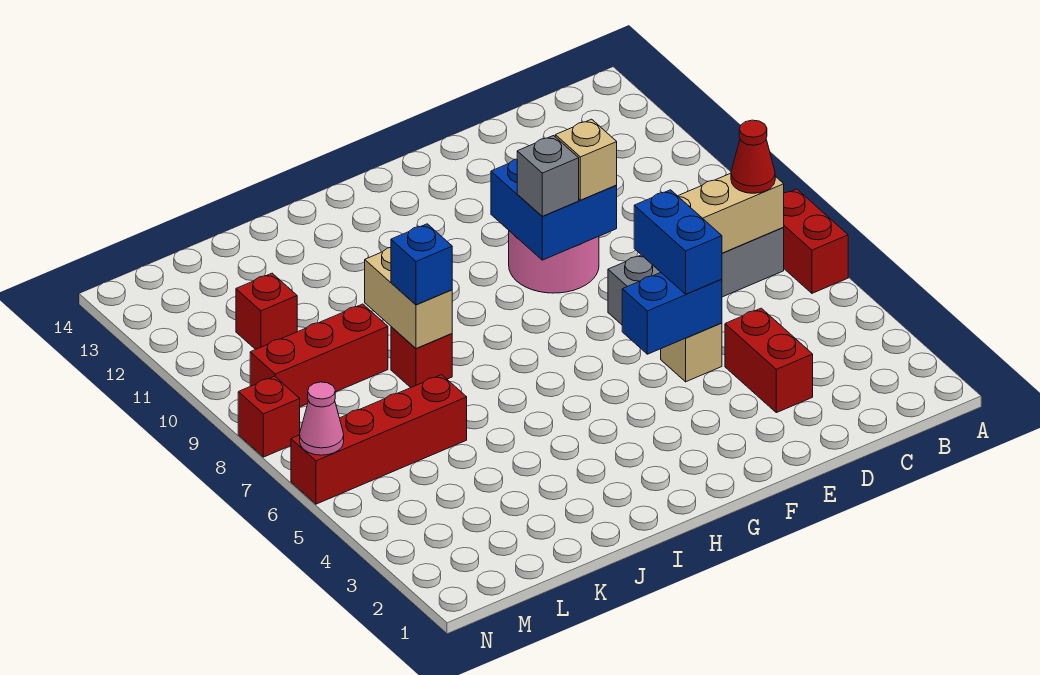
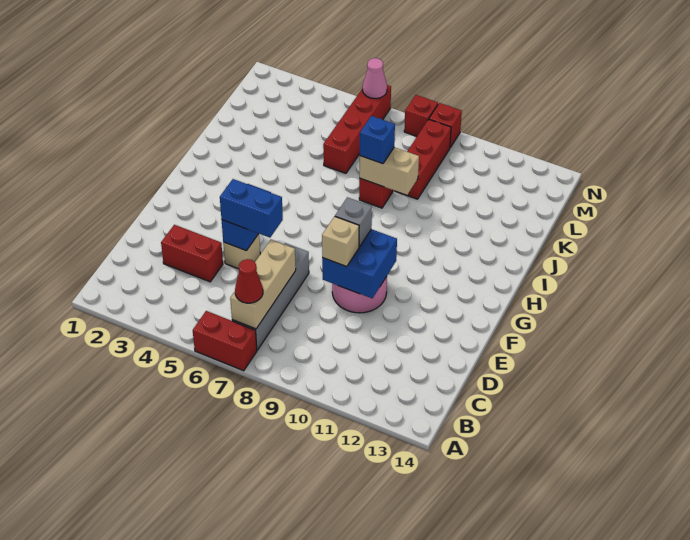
red 1x1 brick [236,273,297,349] -> red 1x1 brick moved to [429,103,462,148]

